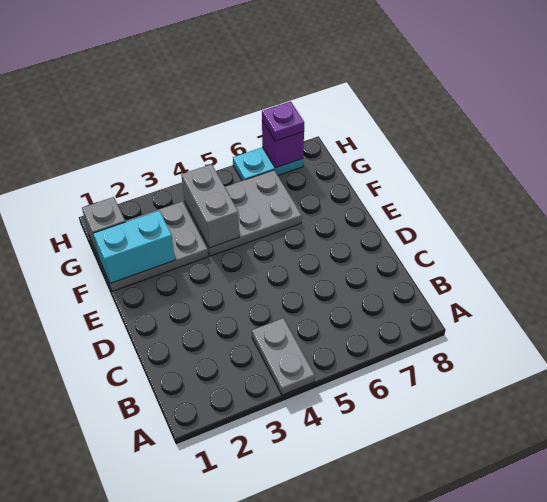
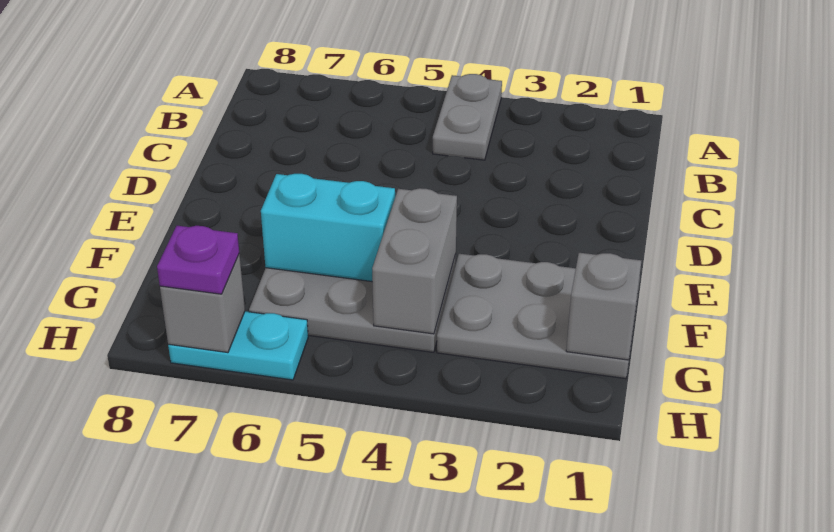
cyan 1x2 brick [93,211,175,284] -> cyan 1x2 brick moved to [261,174,395,281]
purple 1x1 brick [262,121,304,168] -> grey 1x1 brick [160,254,245,353]

